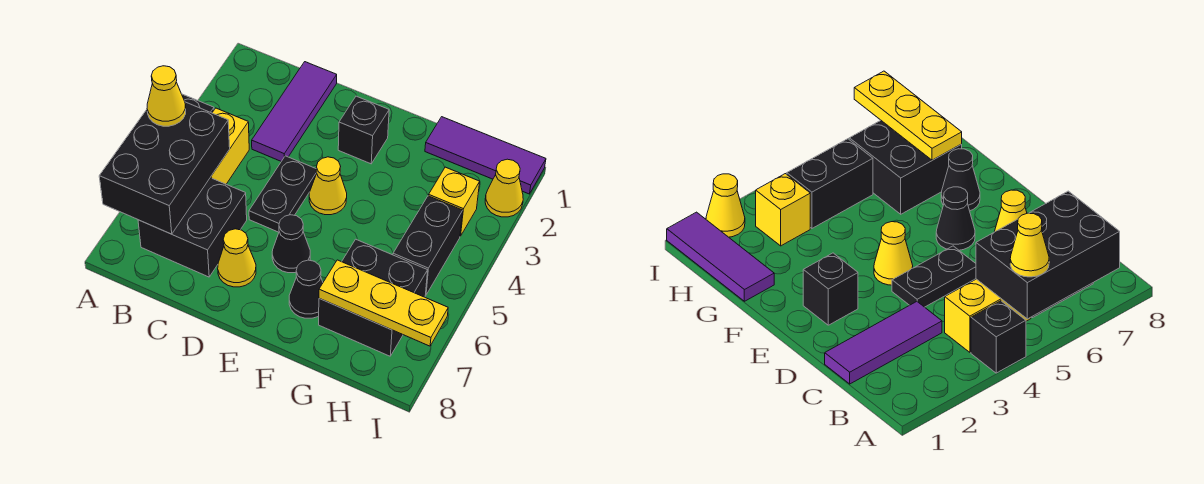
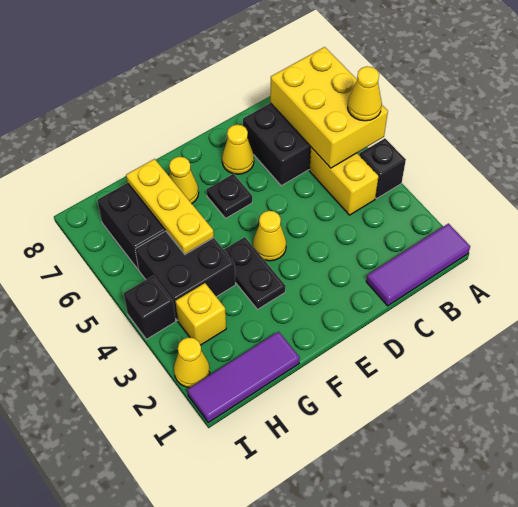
black 2x3 brick [99,102,230,234] -> yellow 2x3 brick [270,47,388,168]
purple 1x3 tile [252,62,337,161] -> purple 1x3 tile turned to [366,224,470,306]
black 1x2 plate [249,156,317,232] -> black 1x2 plate moved to [224,237,286,310]
black 1x1 brick [338,96,389,164] -> black 1x1 brick moved to [124,276,176,339]
black 1x1 cone [272,215,310,273] -> black 1x1 plate [207,174,252,218]
black 1x1 cone [289,260,323,318] -> yellow 1x1 cone [169,157,199,203]
yellow 1x3 plate [319,260,448,346] -> yellow 1x3 plate turned to [126,159,214,254]
black 1x2 brick [393,196,463,295] -> black 2x2 brick [135,231,235,321]

